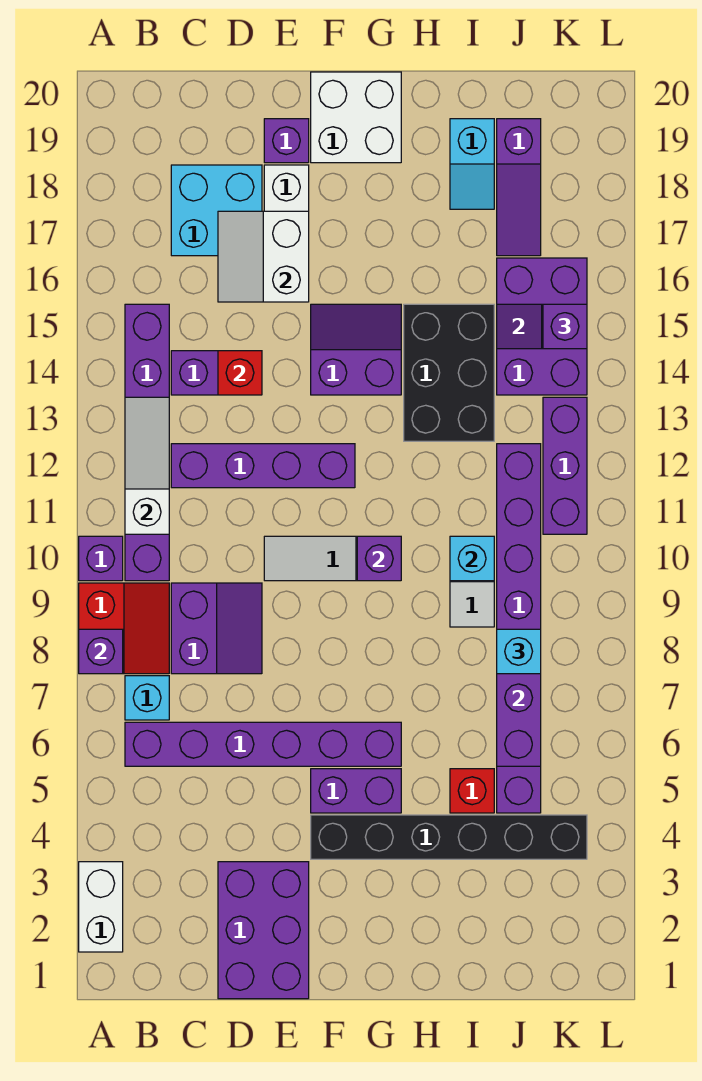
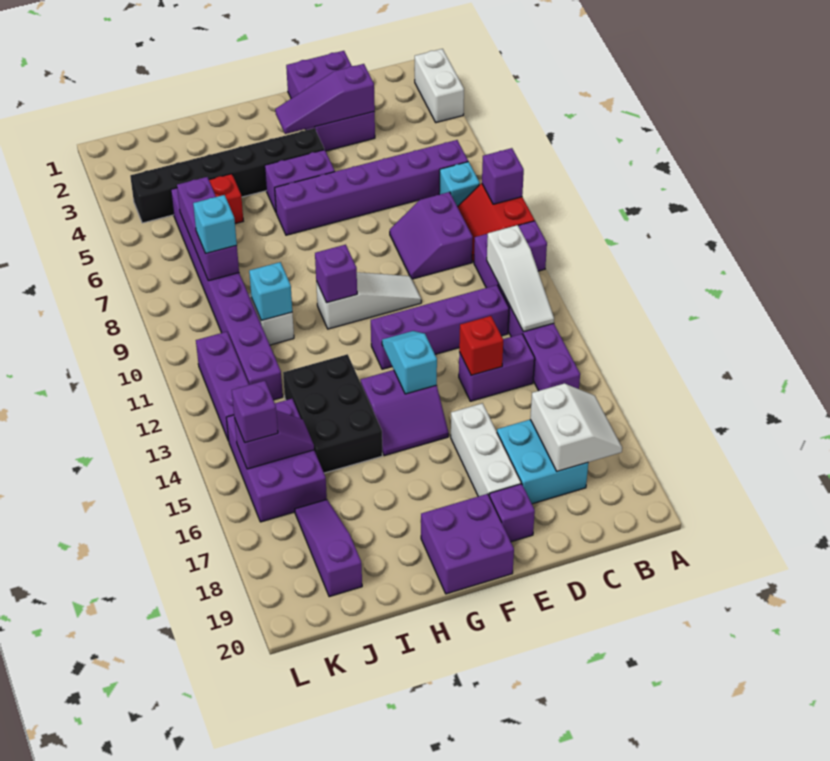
none -> purple 1x3 slope [275,64,375,134]
white 2x2 slope [218,211,309,302] -> white 2x2 slope moved to [530,383,622,471]
white 2x2 brick [311,72,401,163] -> purple 2x2 brick [421,494,514,594]
cyan 1x2 slope [450,119,494,209] -> cyan 1x2 slope moved to [382,331,437,394]

